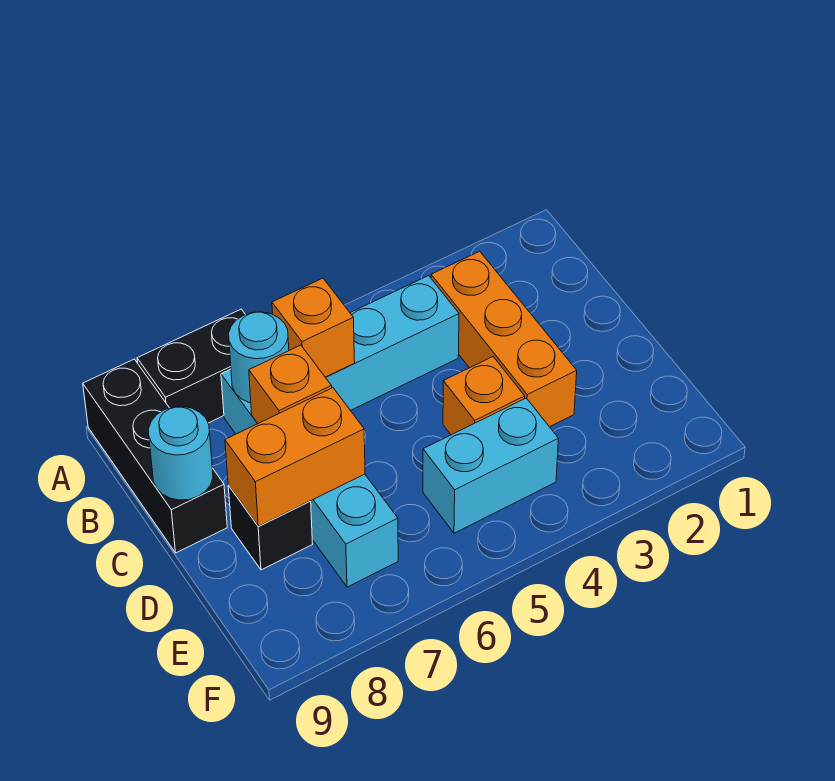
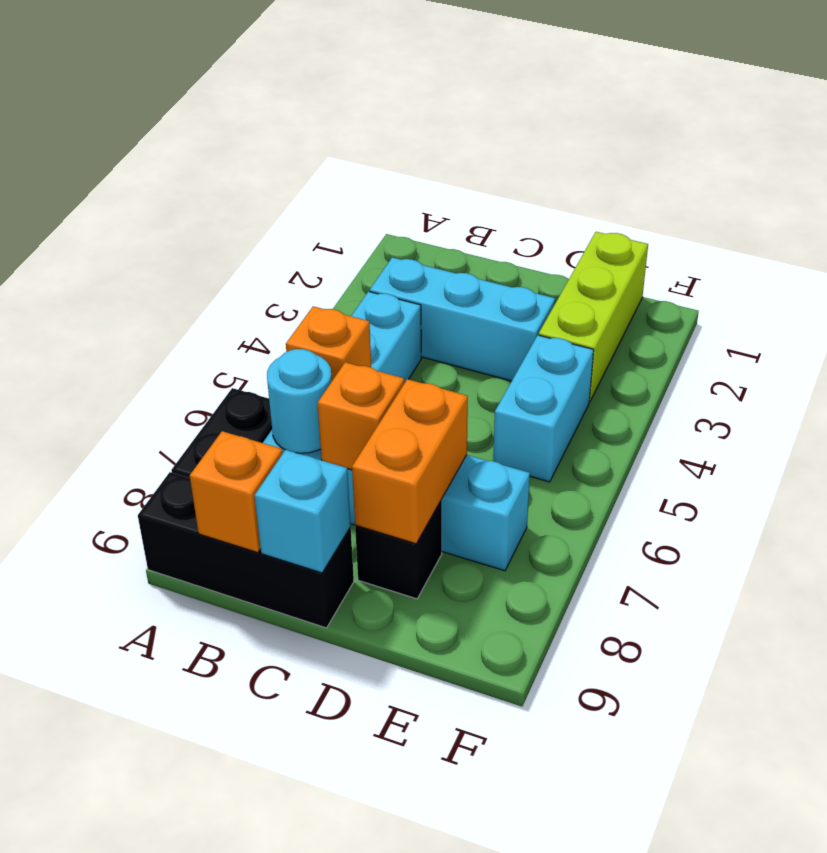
orange 1x3 brick [431,251,577,427] -> cyan 1x3 brick [370,257,555,381]
cyan 1x1 round brick [149,406,213,500] -> cyan 1x1 brick [255,450,351,573]
orange 1x1 brick [443,357,525,435] -> orange 1x1 brick moved to [190,431,283,553]
none -> lime 1x3 brick [539,232,648,402]

